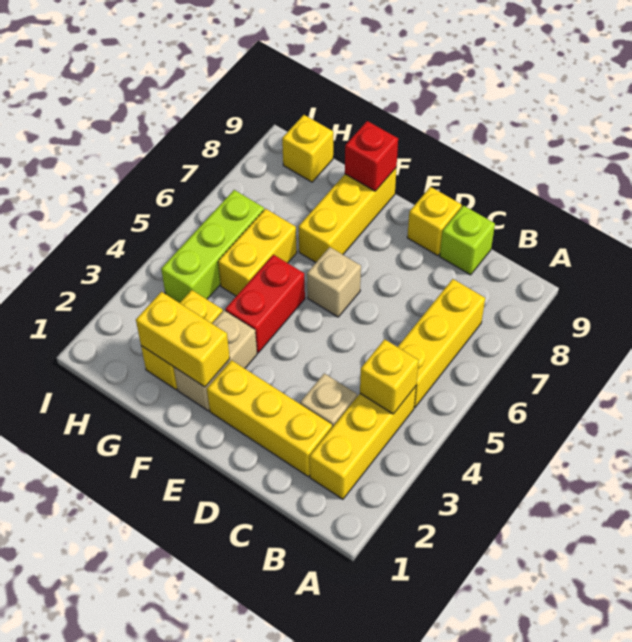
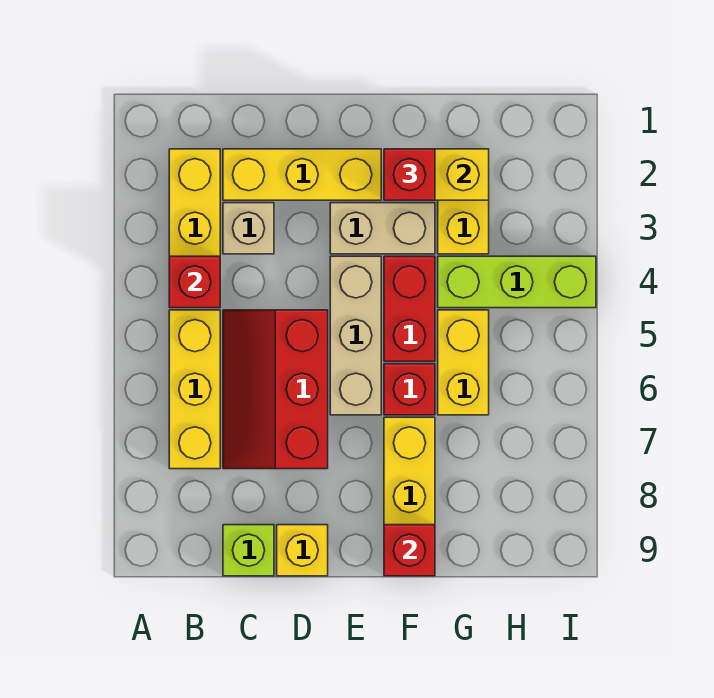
yellow 1x1 brick [360,339,419,414] -> red 1x1 brick [169,256,220,308]
none -> red 2x3 slope [223,310,328,469]
tan 1x1 brick [307,247,361,317] -> tan 1x3 brick [330,256,381,415]
tan 1x2 brick [174,310,257,411] -> tan 1x2 brick turned to [330,203,435,254]
none -> red 1x1 brick [384,149,435,200]
none -> red 1x1 brick [384,364,435,415]
lime 1x3 brick [161,190,264,303] -> lime 1x3 brick turned to [438,256,596,308]
yellow 1x1 brick [282,115,333,182] -> none

